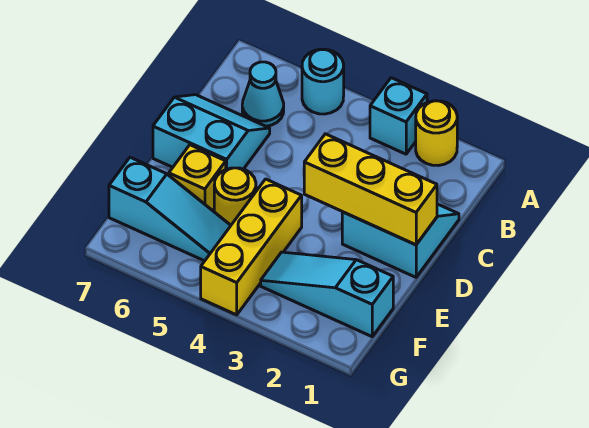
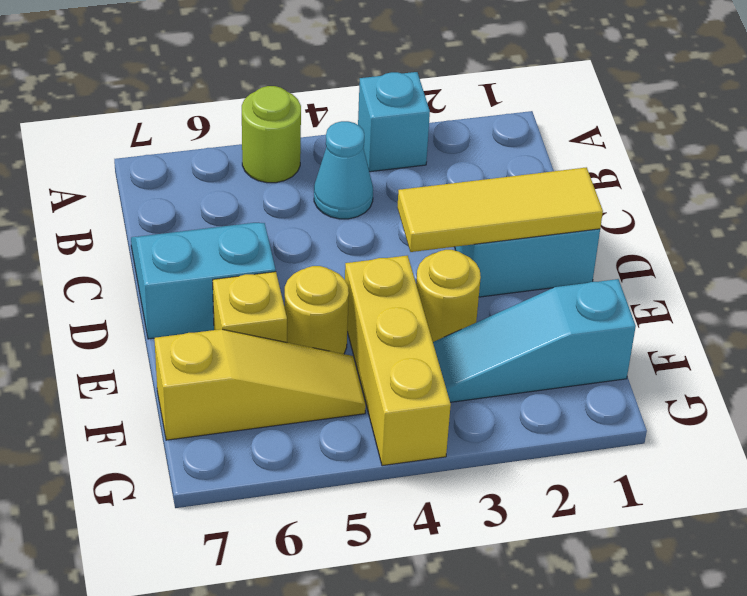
yellow 1x1 round brick [416,101,457,166] -> yellow 1x1 round brick moved to [416,250,481,342]
cyan 1x1 round brick [302,49,344,114] -> lime 1x1 round brick [242,86,301,183]
cyan 1x1 cone [242,62,284,126] -> cyan 1x1 cone moved to [314,121,373,219]
yellow 1x3 brick [304,134,437,245] -> yellow 1x3 tile [397,167,603,252]
cyan 1x3 slope [109,157,231,261] -> yellow 1x3 slope [154,329,366,440]

